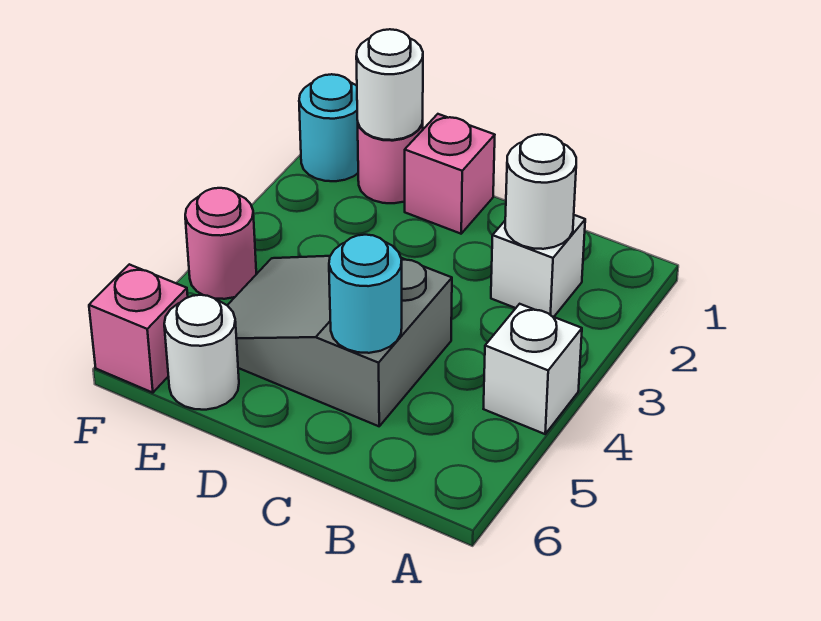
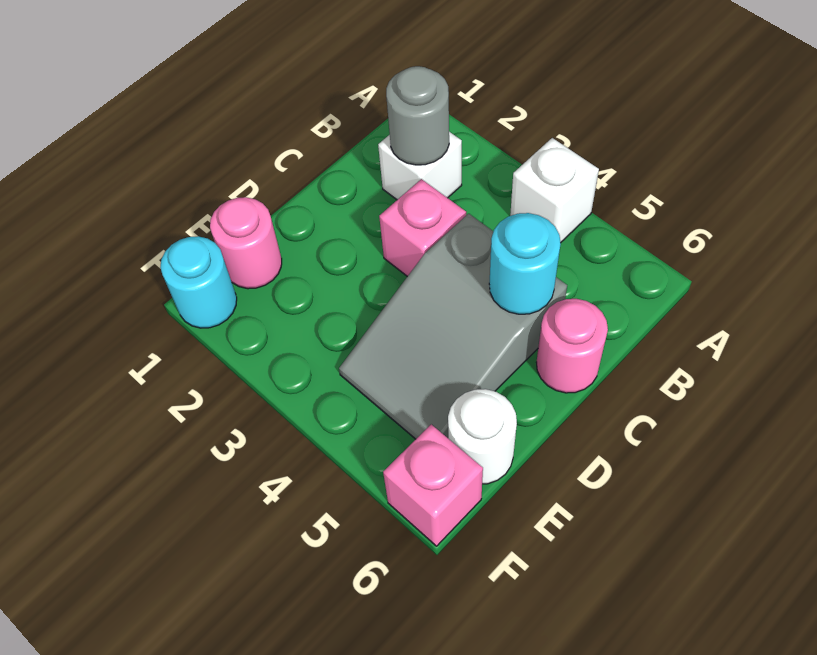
white 1x1 round brick [505,134,576,249] -> grey 1x1 round brick [386,66,449,165]
pink 1x1 brick [405,114,495,234] -> pink 1x1 brick moved to [379,179,466,276]
white 1x1 round brick [356,29,423,140] -> none
pink 1x1 round brick [185,188,256,299] -> pink 1x1 round brick moved to [536,299,608,393]

